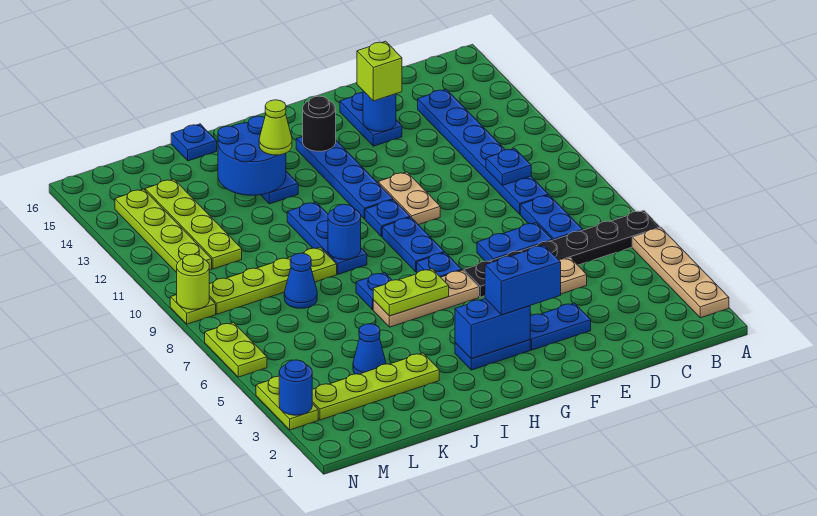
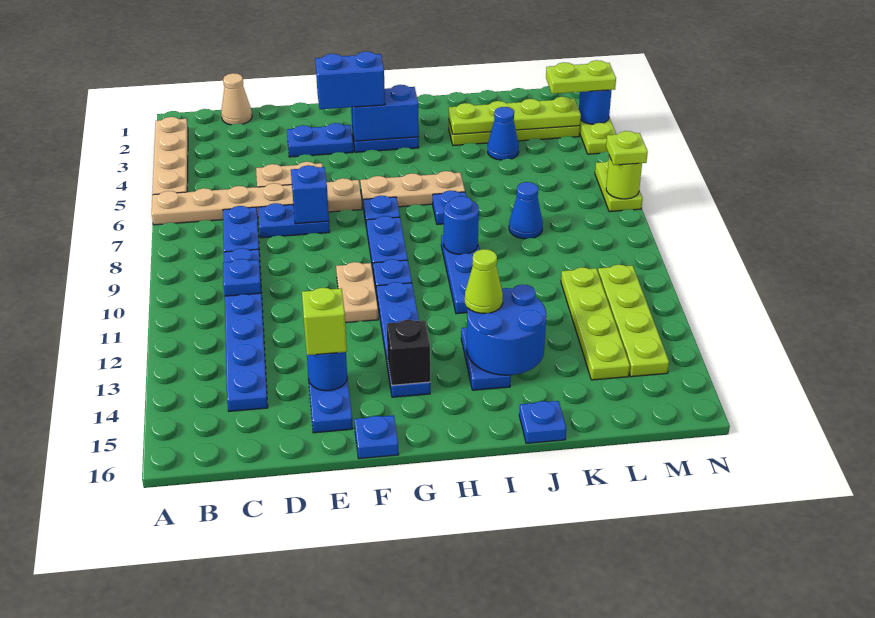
black 1x6 plate [464,210,660,297] -> tan 1x6 plate [152,178,362,225]
none -> tan 1x1 cone [221,73,252,125]
none -> blue 1x1 brick [291,165,329,224]
none -> blue 1x1 plate [354,415,399,459]
black 1x1 round brick [303,96,336,151] -> black 1x1 brick [387,320,430,385]
lime 1x2 plate [373,269,449,316] -> lime 1x2 plate moved to [546,60,616,94]
lime 1x4 plate [209,247,337,314] -> lime 1x4 plate moved to [449,97,581,134]
lime 1x1 plate [170,295,216,324] -> lime 1x1 plate moved to [606,131,648,165]
lime 1x1 round brick [177,254,209,310] -> lime 1x1 round brick moved to [606,156,642,199]

